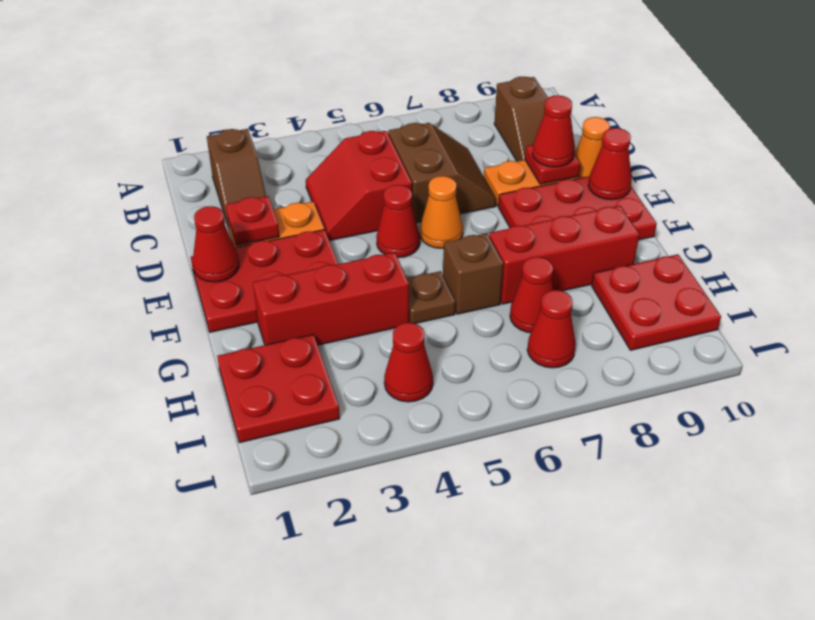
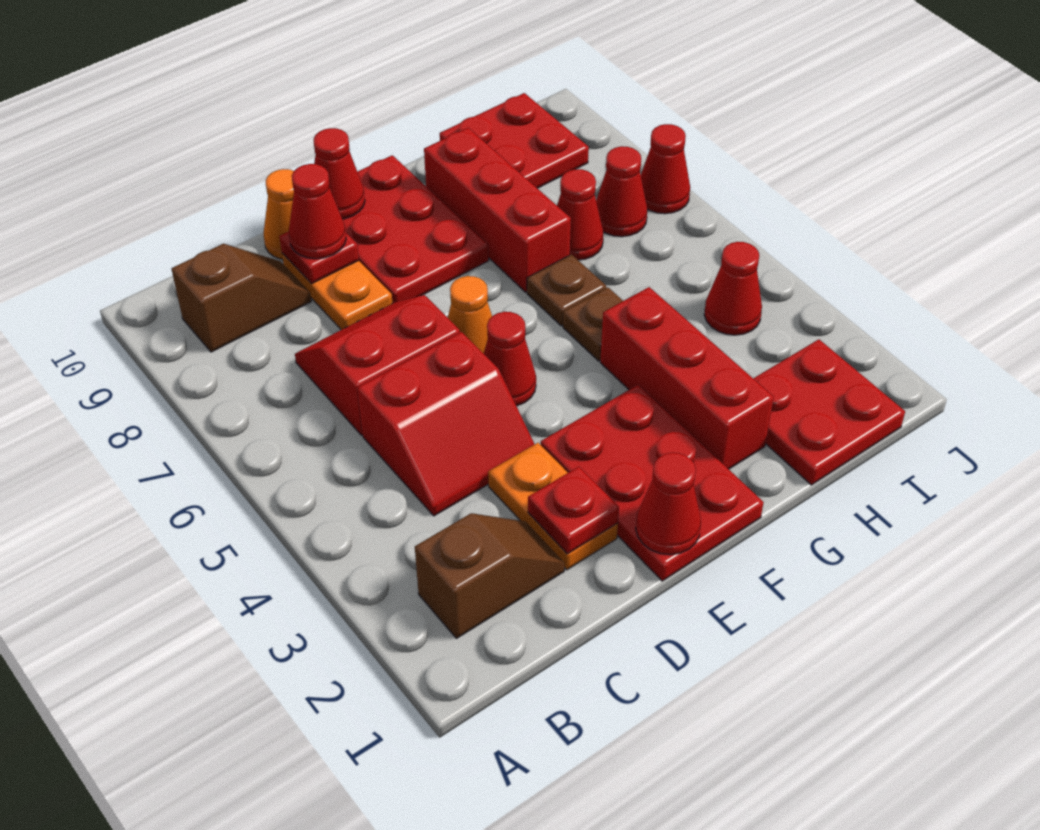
brown 2x2 slope [388,123,496,223] -> red 2x2 slope [295,295,460,435]
brown 1x1 brick [443,233,503,314] -> brown 1x1 plate [527,254,606,326]
none -> red 1x1 cone [641,124,690,214]

